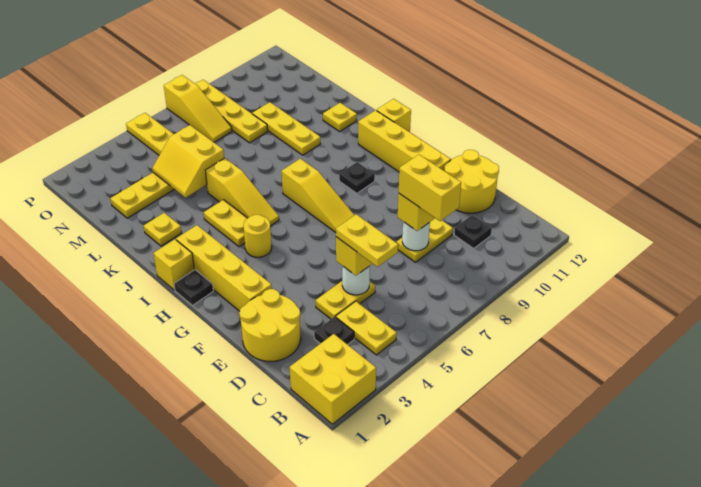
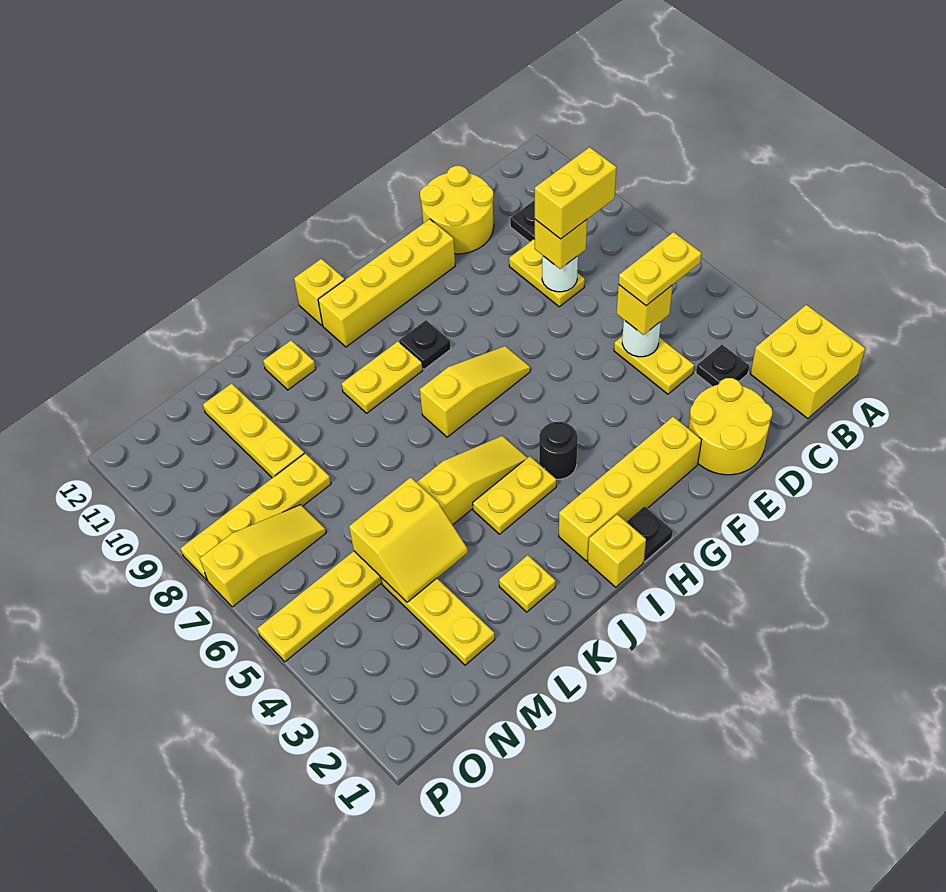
yellow 1x2 plate [336,301,397,355] -> yellow 1x2 plate moved to [342,341,423,413]
yellow 1x1 round brick [243,215,272,257] -> black 1x1 round brick [539,422,578,479]
yellow 1x3 plate [252,102,320,155] -> yellow 1x3 plate turned to [203,383,304,478]

